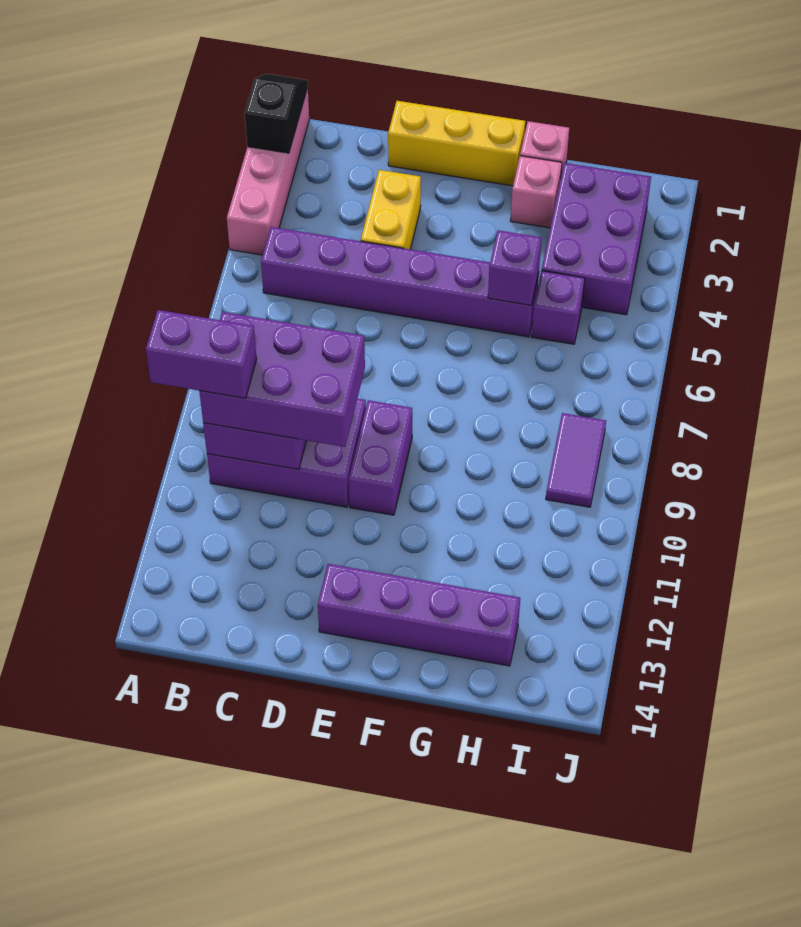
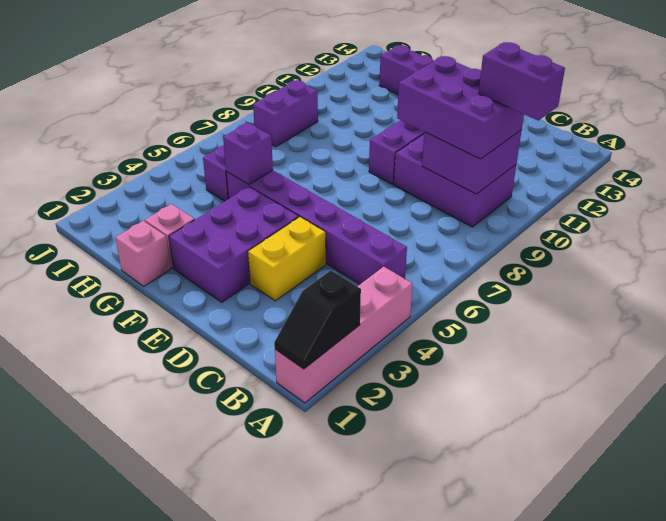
yellow 1x3 brick [388,101,525,186] -> none
purple 2x3 brick [542,163,651,315] -> purple 2x3 brick moved to [169,187,299,302]
purple 1x2 tile [546,413,606,507] -> purple 1x2 brick [253,80,318,147]

